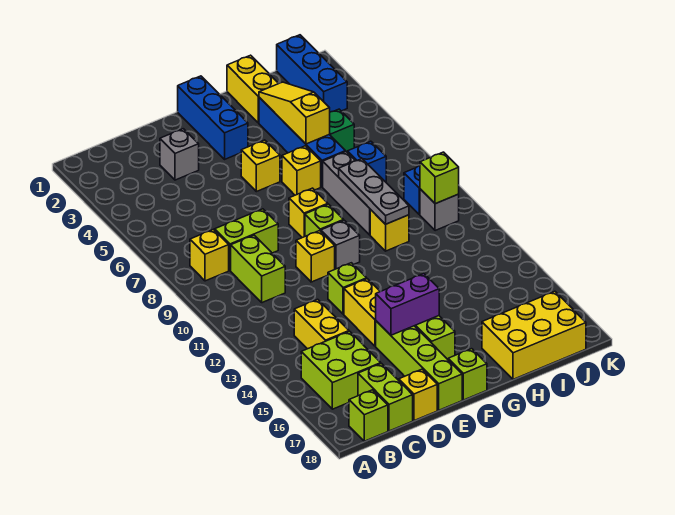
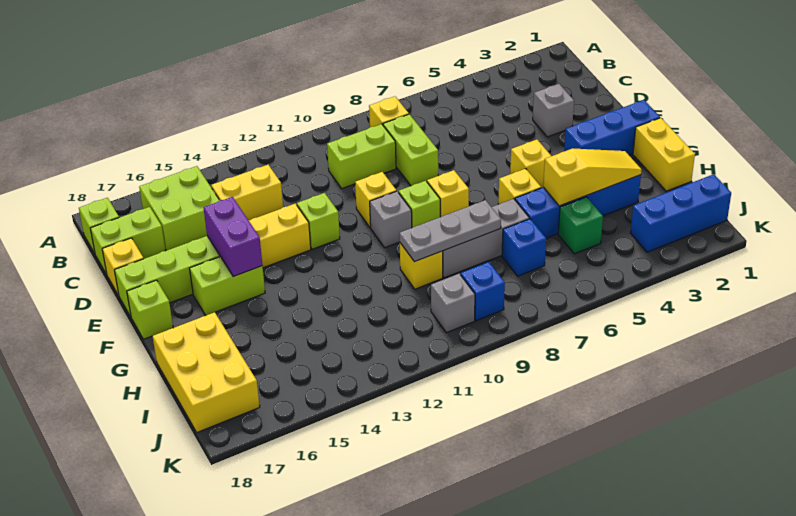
yellow 1x2 brick [227,55,279,123] -> yellow 1x2 brick turned to [633,118,695,191]
lime 1x1 brick [420,152,459,204] -> none

